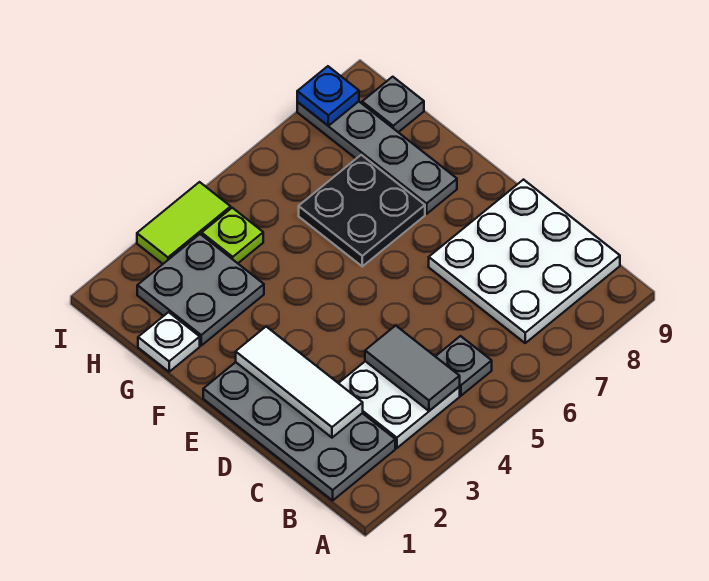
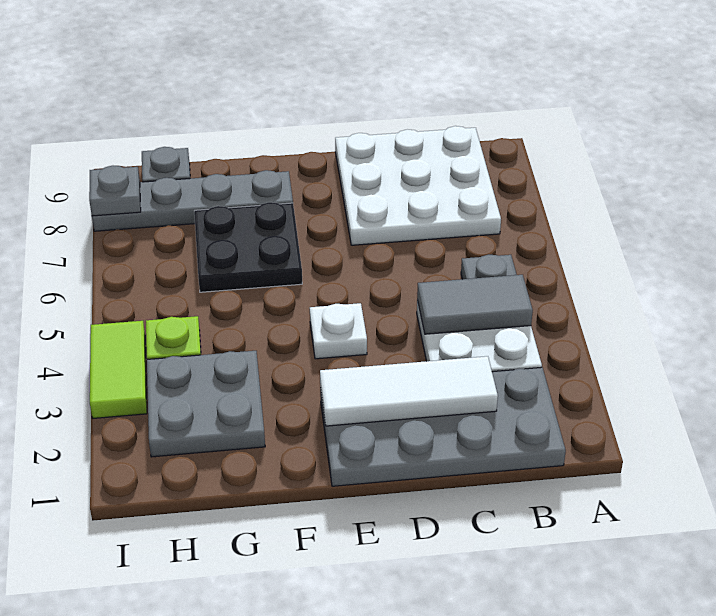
white 1x1 plate [138,312,200,372] -> white 1x1 plate moved to [310,303,367,359]
blue 1x1 plate [297,66,359,126] -> grey 1x1 plate [89,166,141,216]

